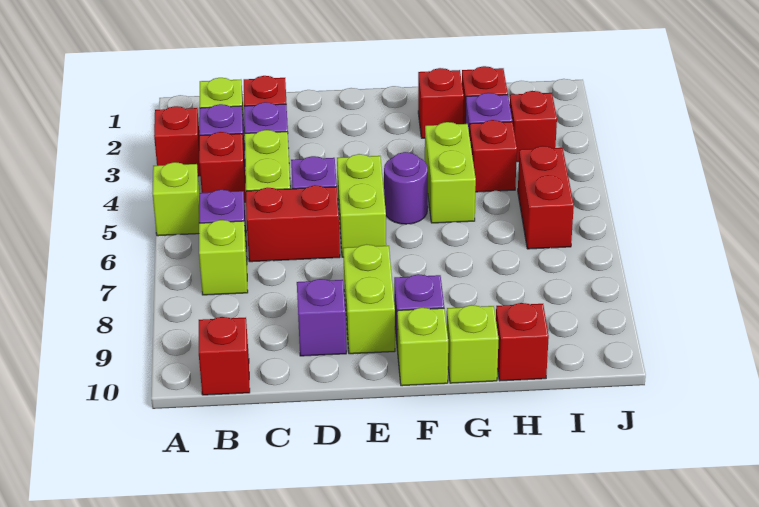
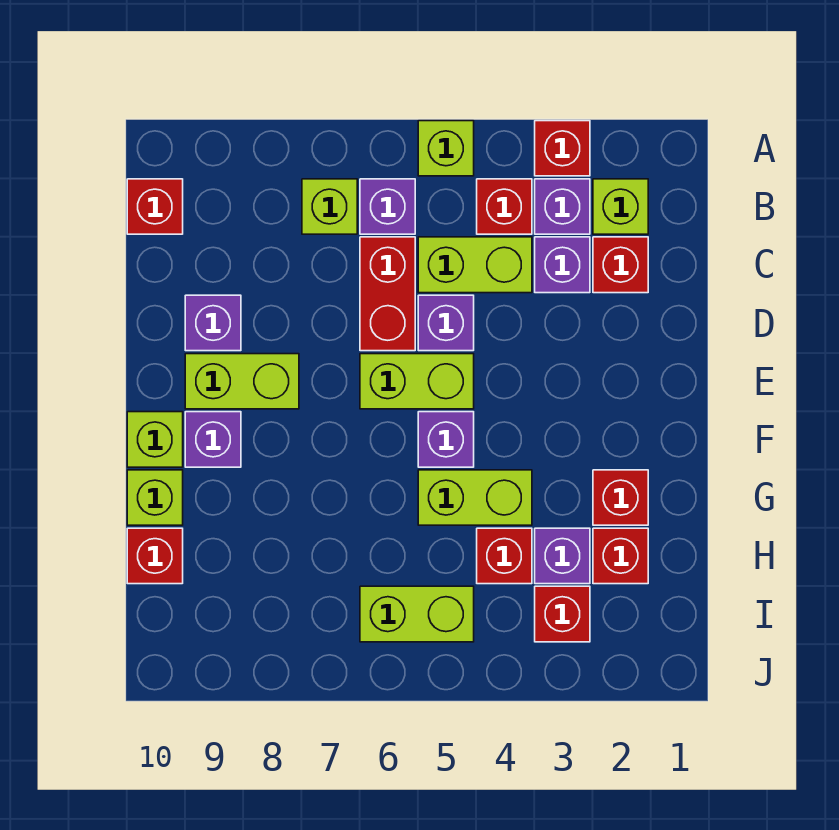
purple 1x1 round brick [384,152,428,224] -> purple 1x1 brick [418,412,474,467]
red 1x2 brick [518,146,574,249] -> lime 1x2 brick [360,586,474,642]

